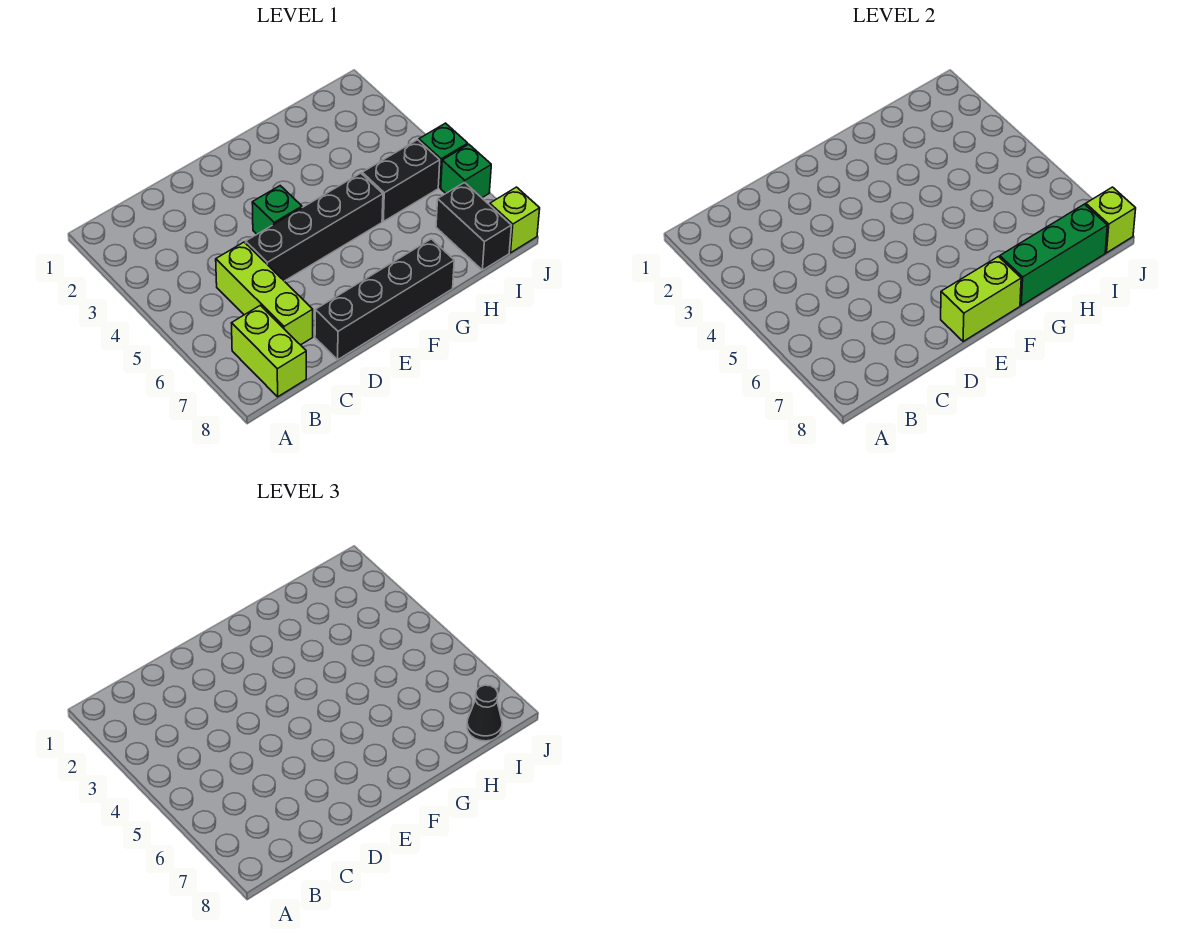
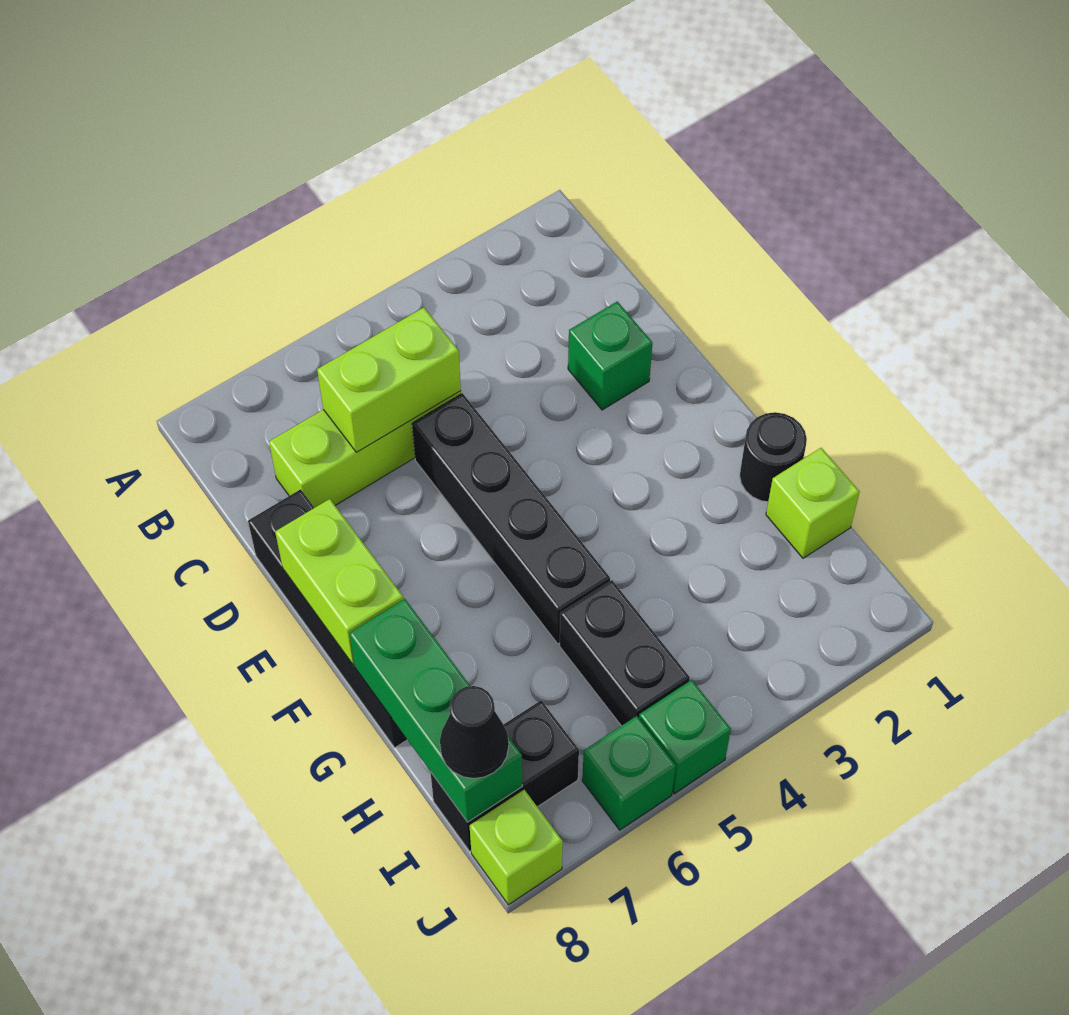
lime 1x2 brick [232,305,306,397] -> lime 1x2 brick moved to [317,307,461,452]
green 1x1 brick [252,186,302,234] -> green 1x1 brick moved to [568,301,652,410]
none -> black 1x1 round brick [740,412,807,502]
lime 1x1 brick [1086,187,1136,253] -> lime 1x1 brick moved to [766,448,860,558]

